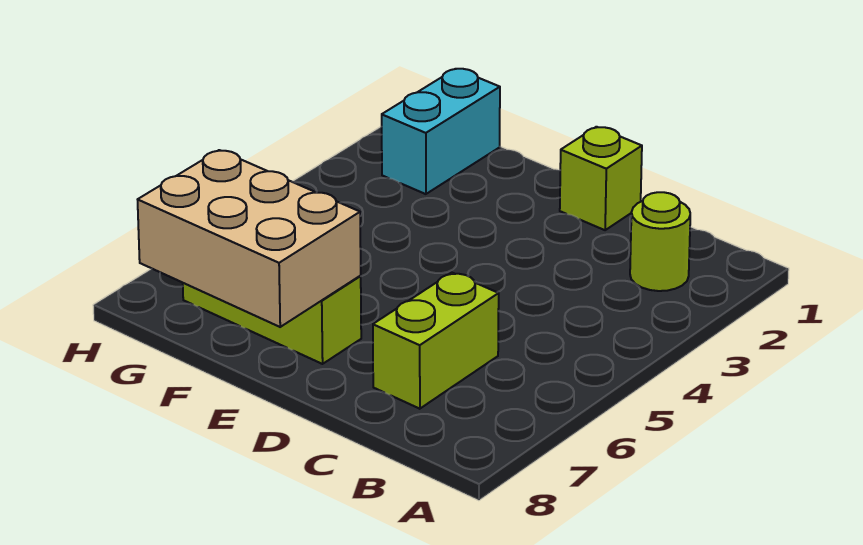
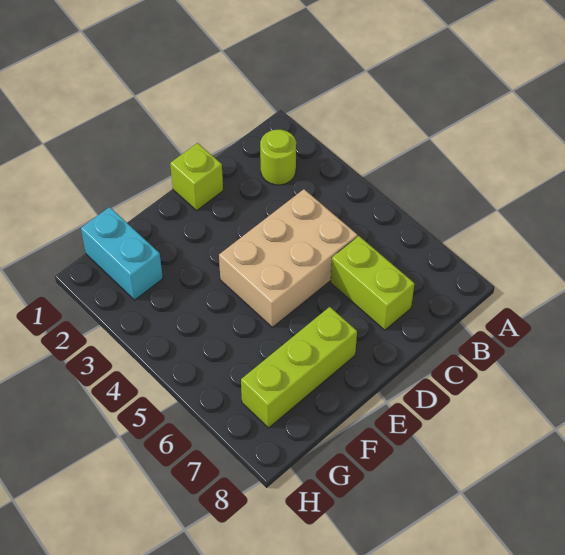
tan 2x3 brick [138,150,361,327] -> tan 2x3 brick moved to [219,189,357,327]

